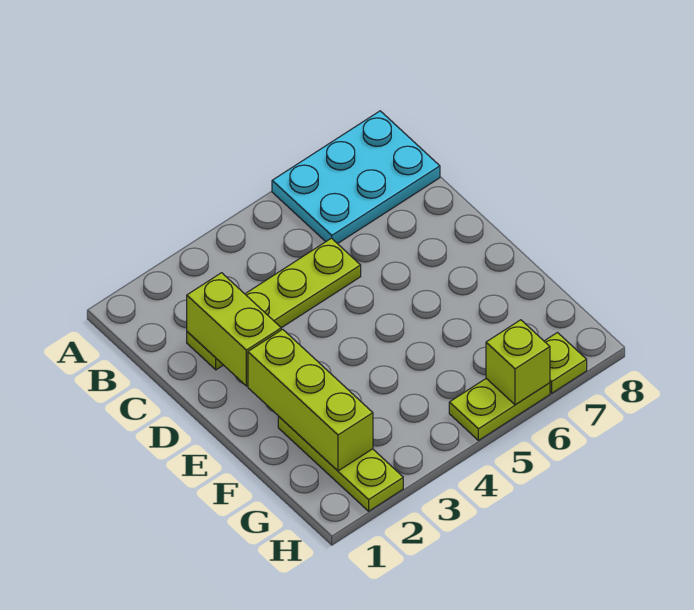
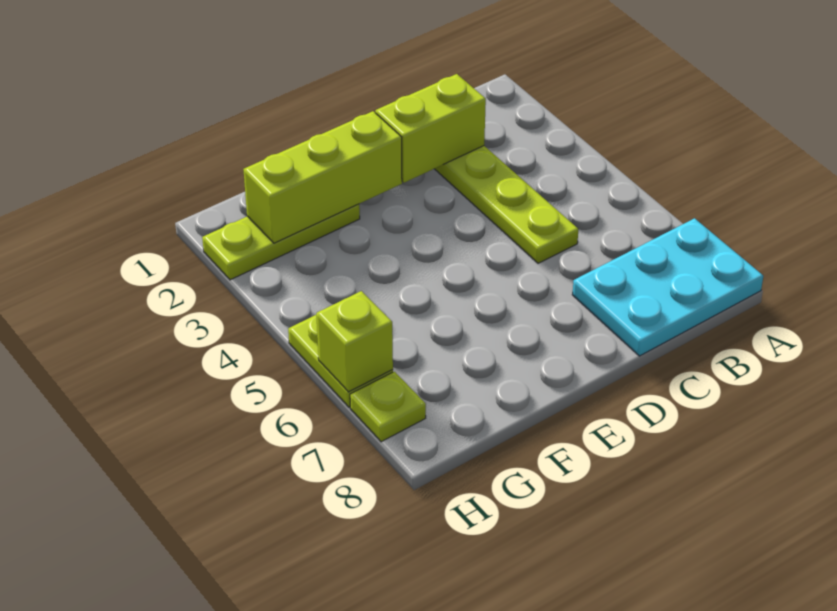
cyan 2x3 plate [272,111,440,244] -> cyan 2x3 plate turned to [572,218,763,356]

